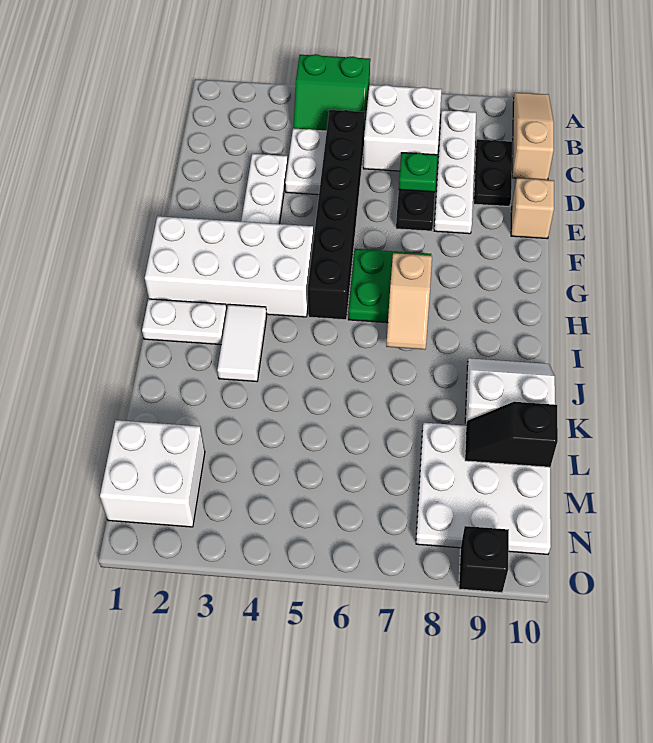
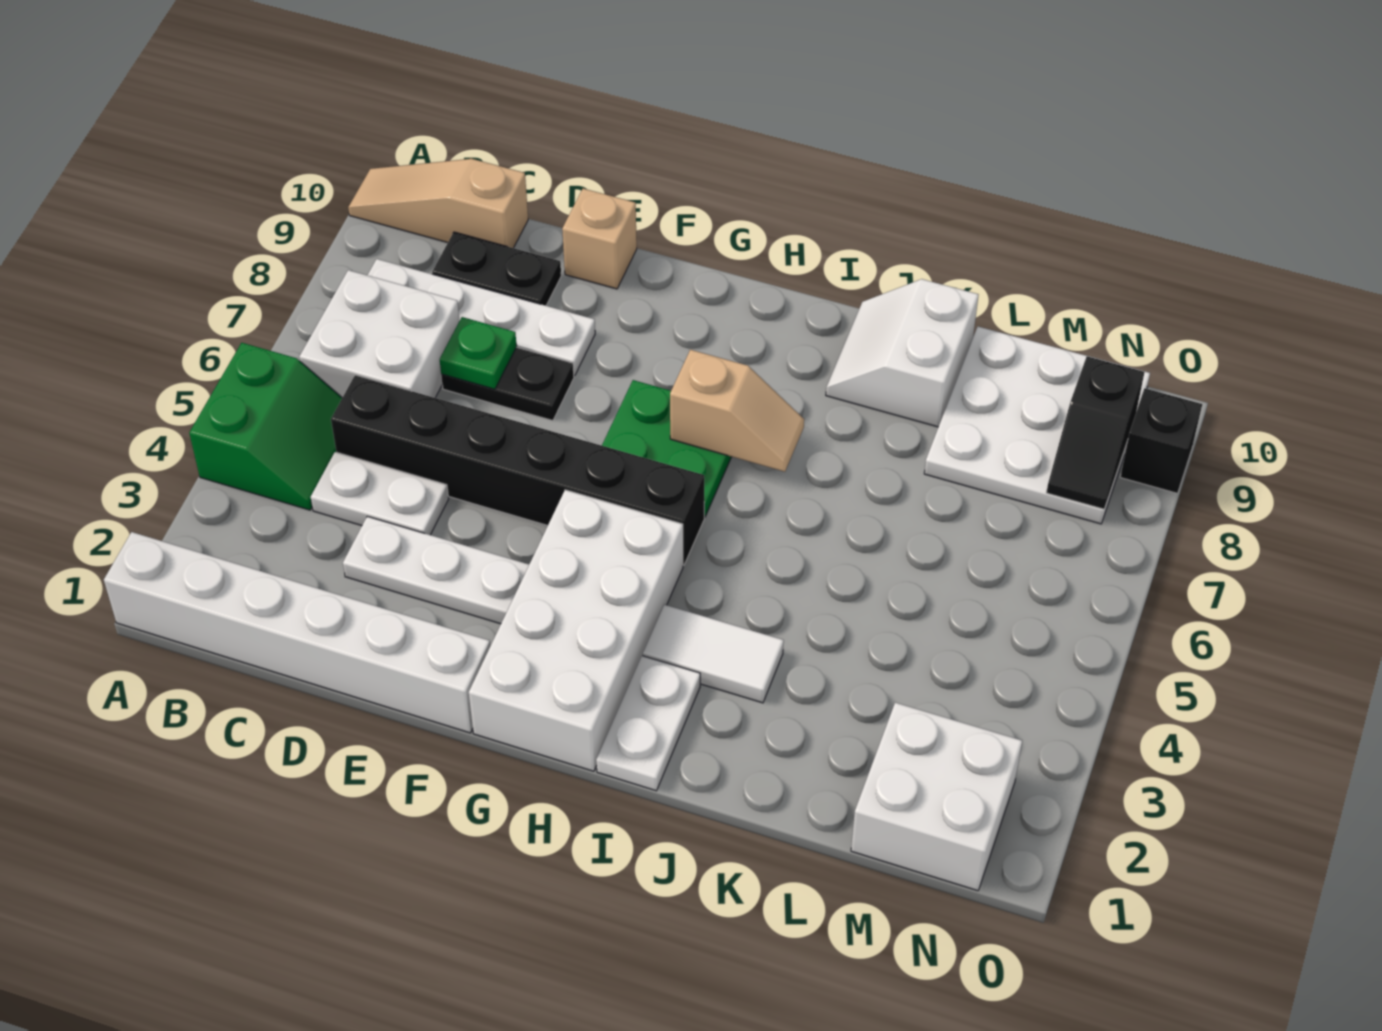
none -> white 1x6 brick [104,532,490,733]
black 1x2 slope [465,402,558,467] -> black 1x2 slope moved to [1046,356,1144,509]

